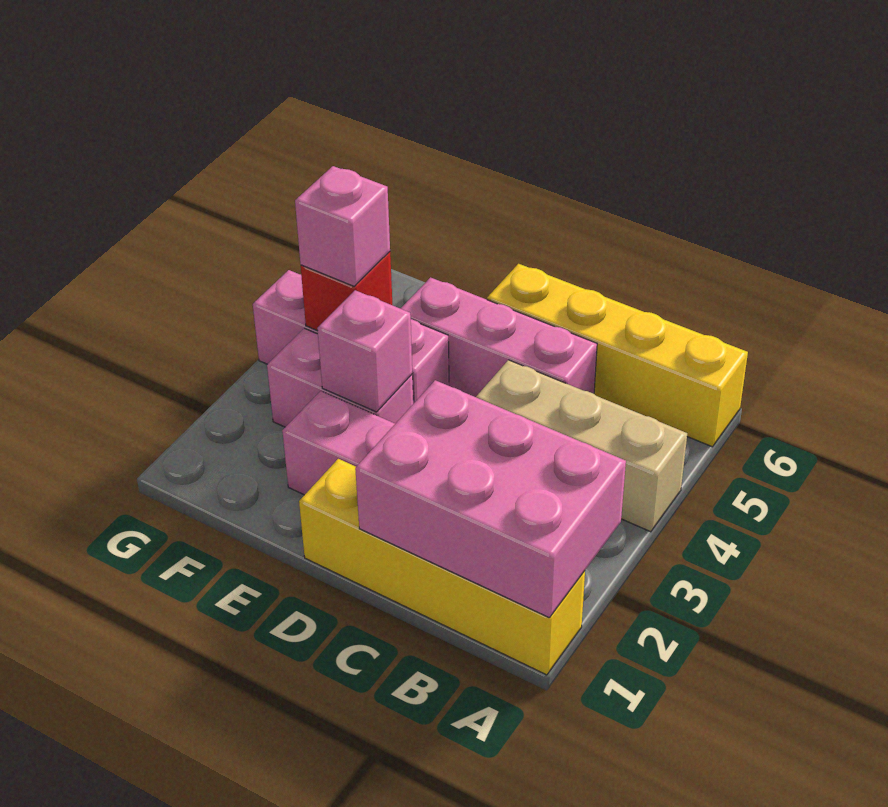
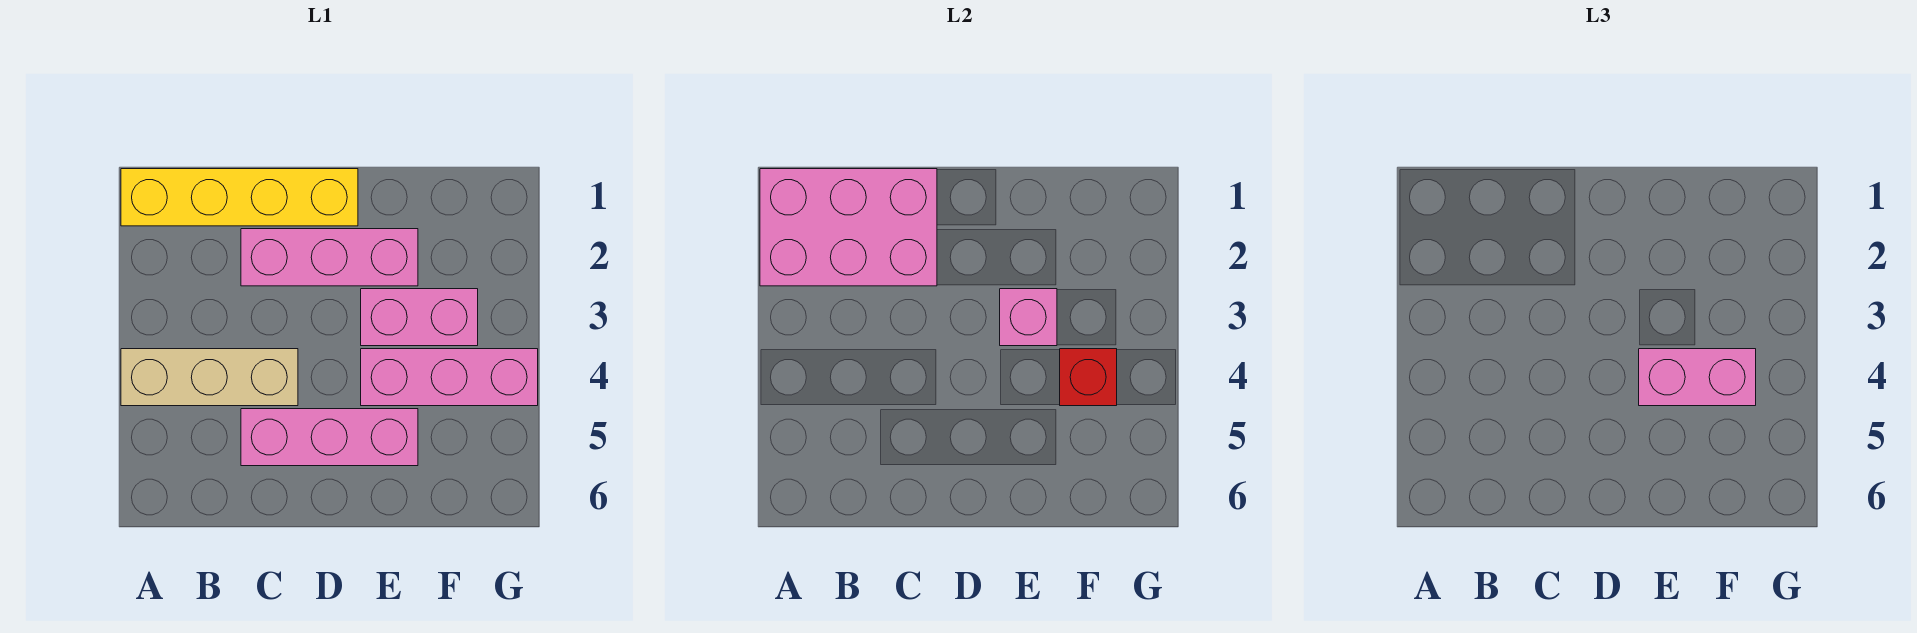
yellow 1x4 brick [487,264,748,447] -> none
pink 1x1 brick [295,166,390,286] -> pink 1x2 brick [1639,349,1756,406]

